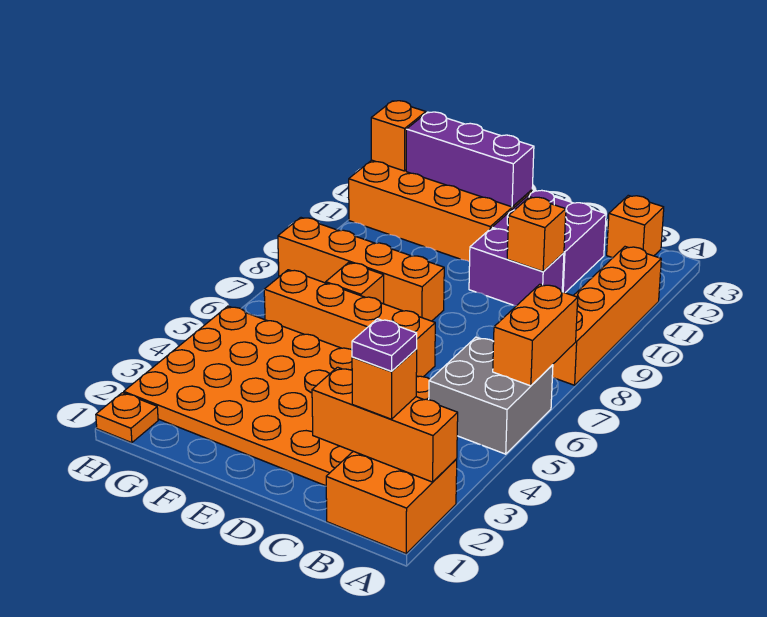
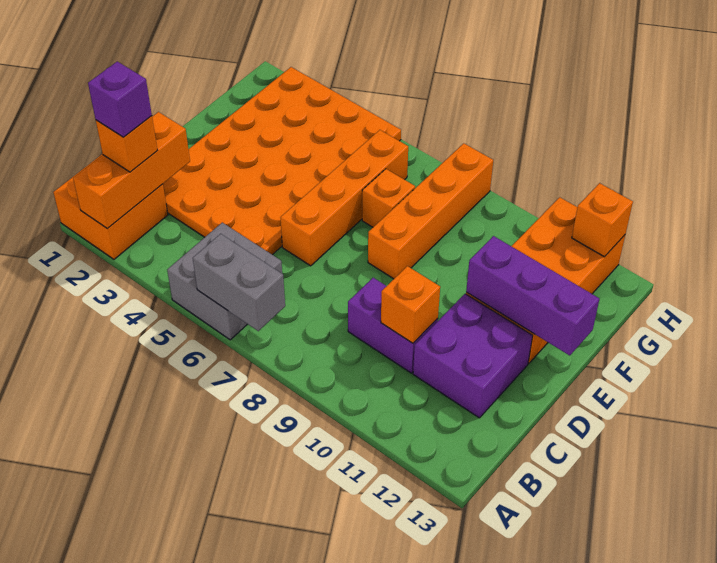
orange 1x2 brick [493,284,578,386] -> grey 1x2 brick [193,234,285,331]
orange 1x4 brick [552,247,661,385] -> none
purple 1x1 plate [352,319,417,371] -> purple 1x1 brick [88,61,152,137]
orange 1x1 brick [607,195,664,258] -> none
purple 1x2 brick [469,228,564,306] -> purple 1x2 brick turned to [348,278,438,373]
purple 1x3 brick [406,112,534,207] -> purple 1x3 brick turned to [466,236,599,356]
orange 1x1 plate [96,393,158,443] -> none

